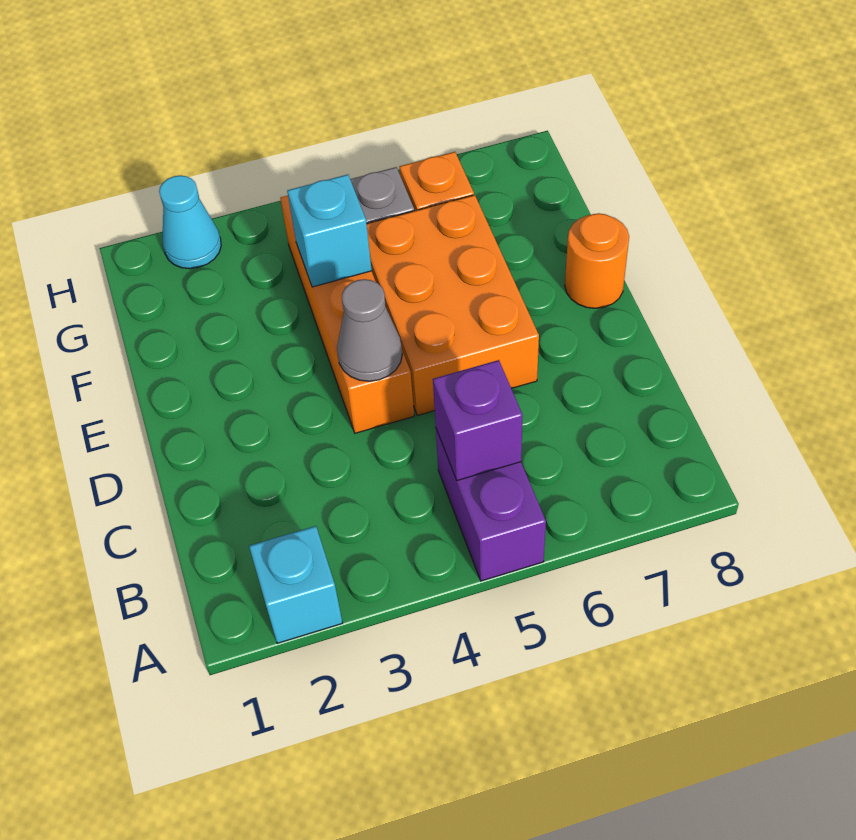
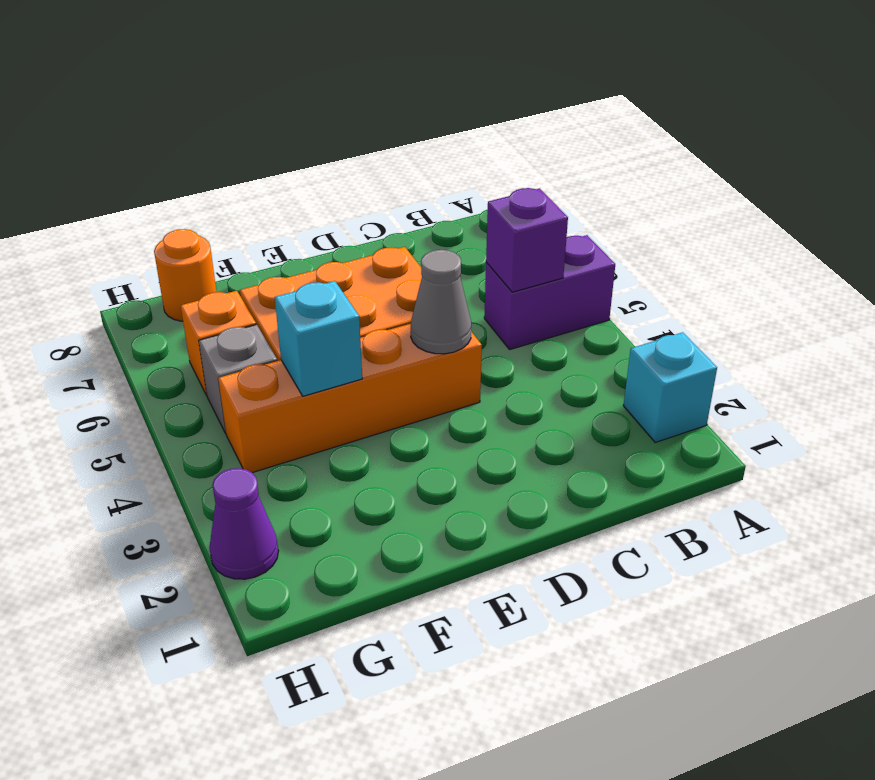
orange 1x1 round brick [565,213,629,308] -> orange 1x1 round brick moved to [154,229,217,321]
cyan 1x1 cone [159,176,221,269] -> purple 1x1 cone [209,468,279,579]

